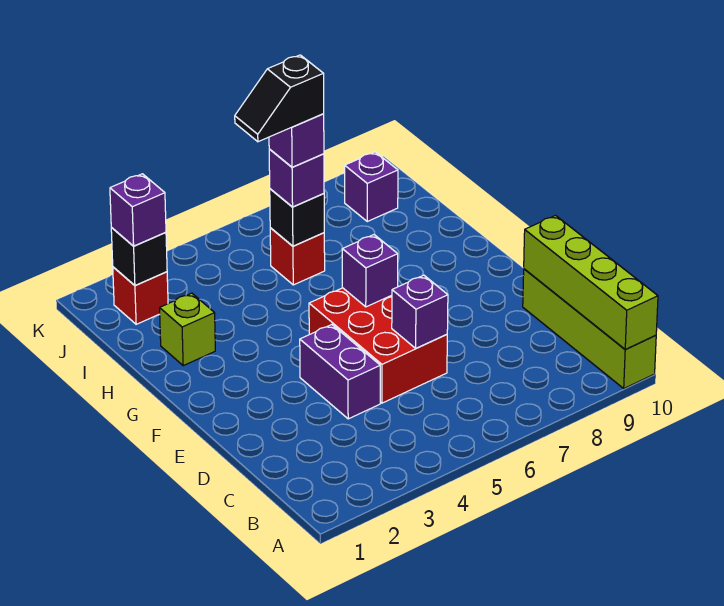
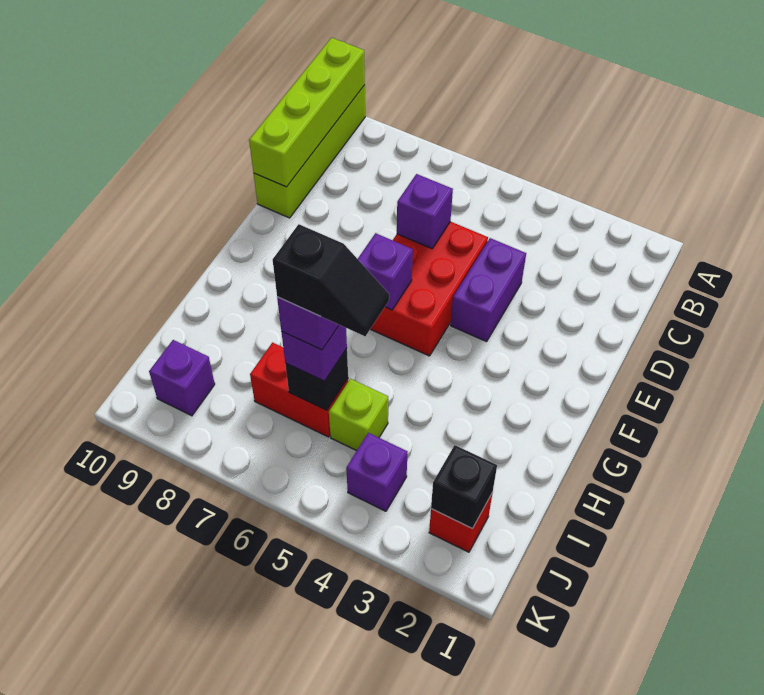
lime 1x1 brick [160,293,215,366] -> lime 1x1 brick moved to [329,379,388,451]
red 1x1 brick [270,228,325,285] -> red 1x2 brick [250,343,348,437]
purple 1x1 brick [110,174,166,246] -> purple 1x1 brick moved to [346,433,407,511]

